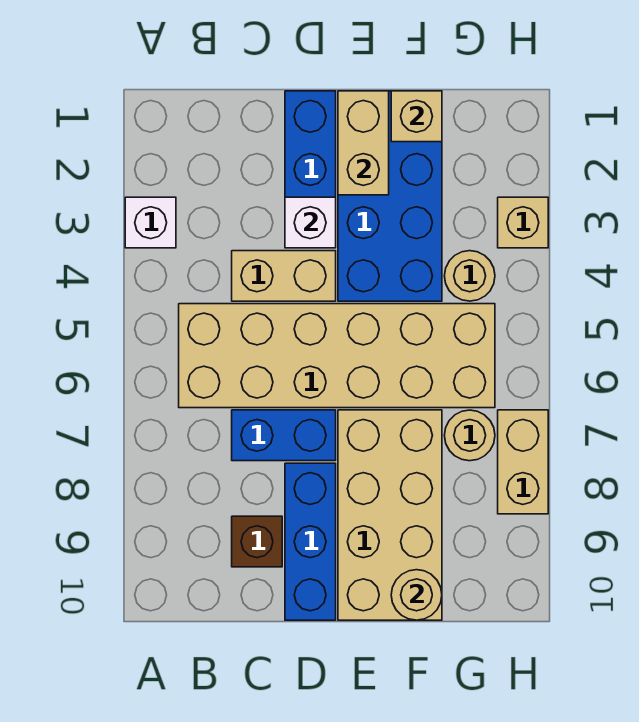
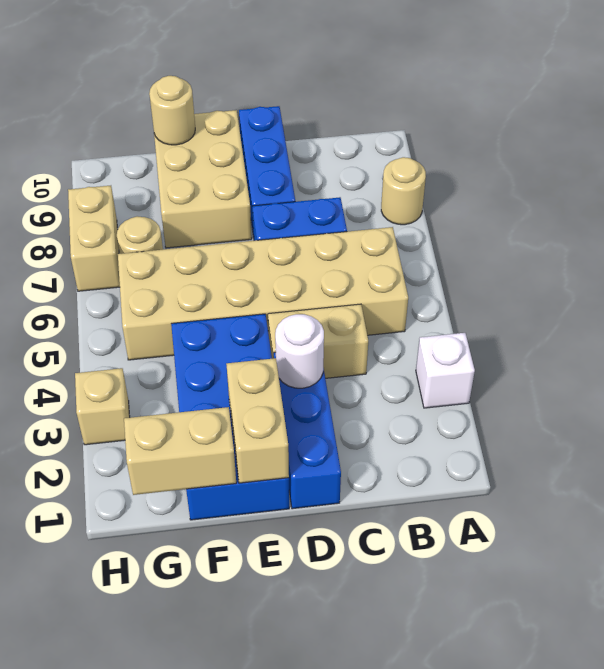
brown 1x1 brick [232,516,282,567] -> none
white 1x1 brick [285,197,336,248] -> white 1x1 round brick [275,314,324,388]
tan 2x4 brick [338,410,442,620] -> tan 2x3 brick [154,110,252,248]
tan 1x1 brick [391,91,442,142] -> tan 1x2 brick [124,407,236,495]
tan 1x1 round brick [445,251,495,301] -> tan 1x1 round brick moved to [381,157,426,225]

